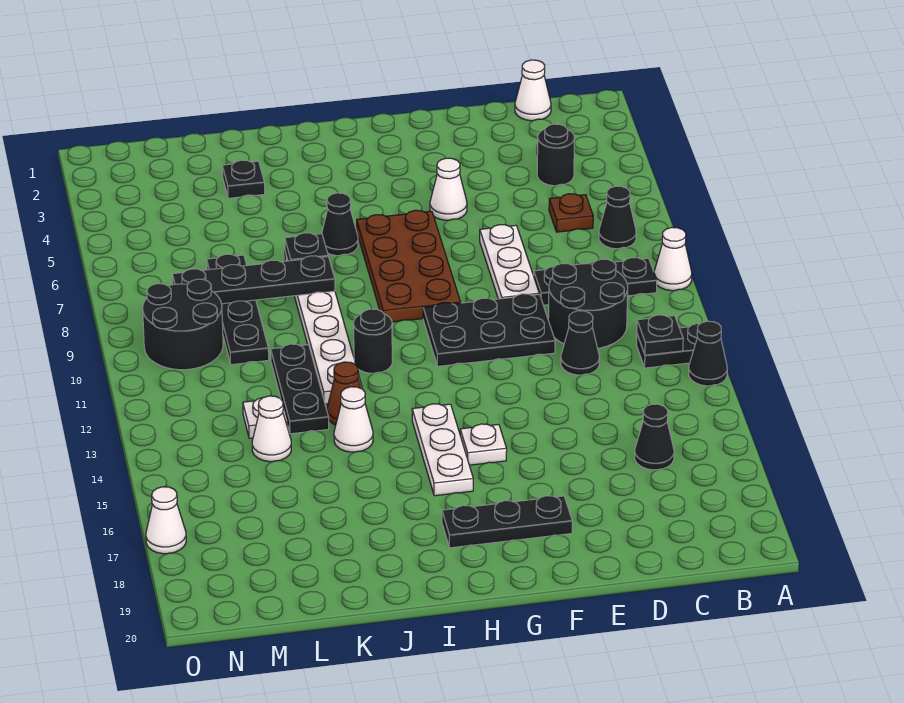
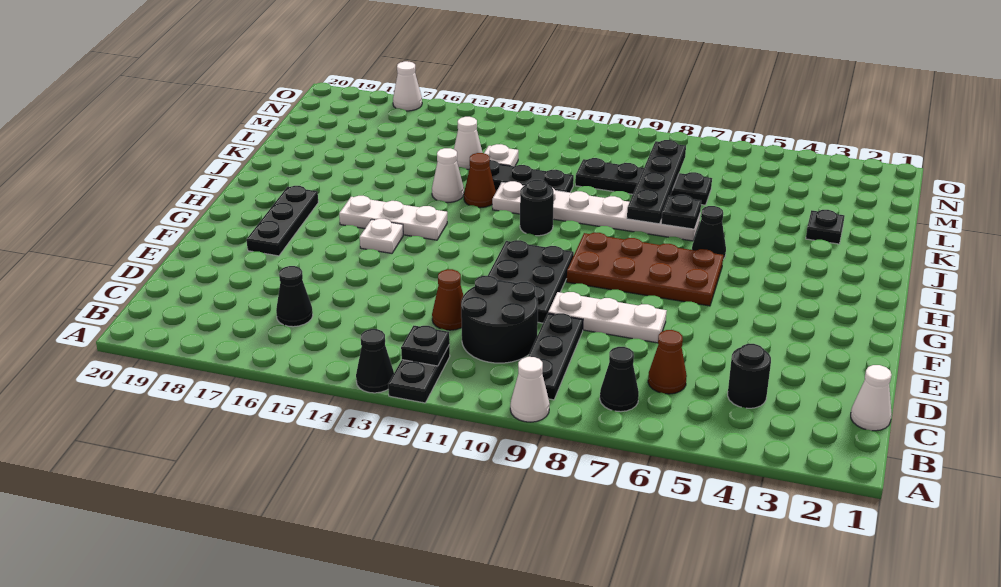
brown 1x1 plate [549,194,593,232] -> brown 1x1 cone [648,330,687,394]
black 1x1 cone [561,311,599,375] -> brown 1x1 cone [432,269,463,330]
white 1x1 cone [430,158,467,220] -> none
black 2x2 round brick [143,279,223,370] -> none

